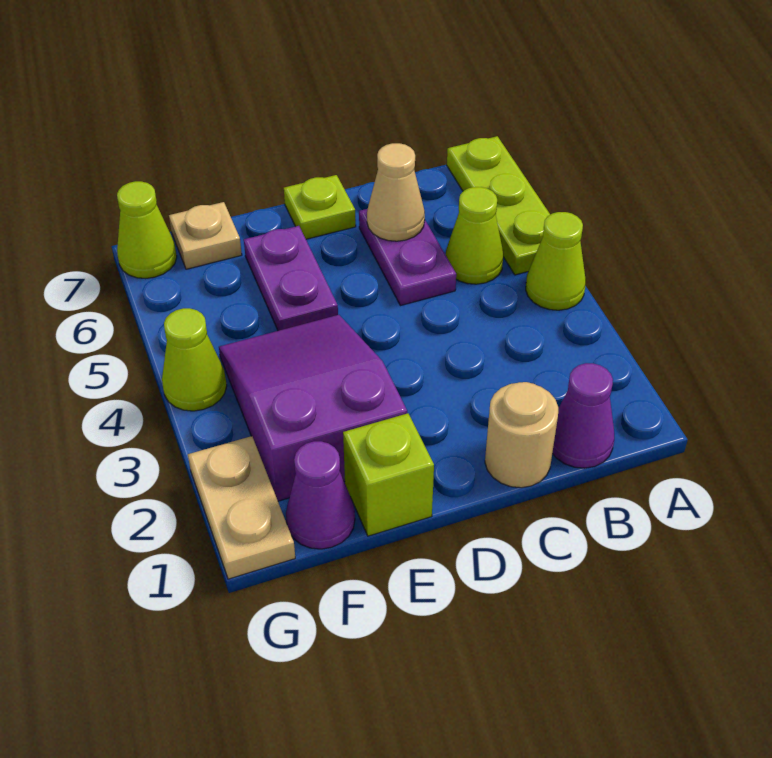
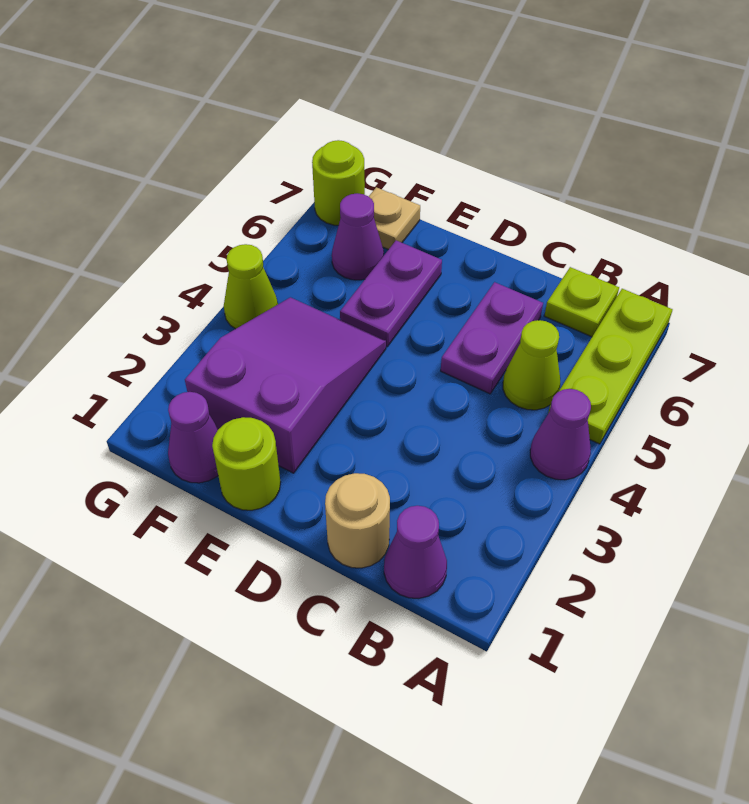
lime 1x1 cone [526,212,586,310] -> purple 1x1 cone [530,389,591,480]
tan 1x1 cone [367,143,425,241] -> none
lime 1x1 plate [284,175,356,239] -> lime 1x1 plate moved to [545,267,619,337]
lime 1x1 brick [343,413,434,536] -> lime 1x1 round brick [212,417,281,510]
none -> purple 1x1 cone [332,193,384,280]
tan 1x2 plate [188,436,295,579] -> none
lime 1x1 cone [117,181,177,279] -> lime 1x1 round brick [312,140,365,225]

